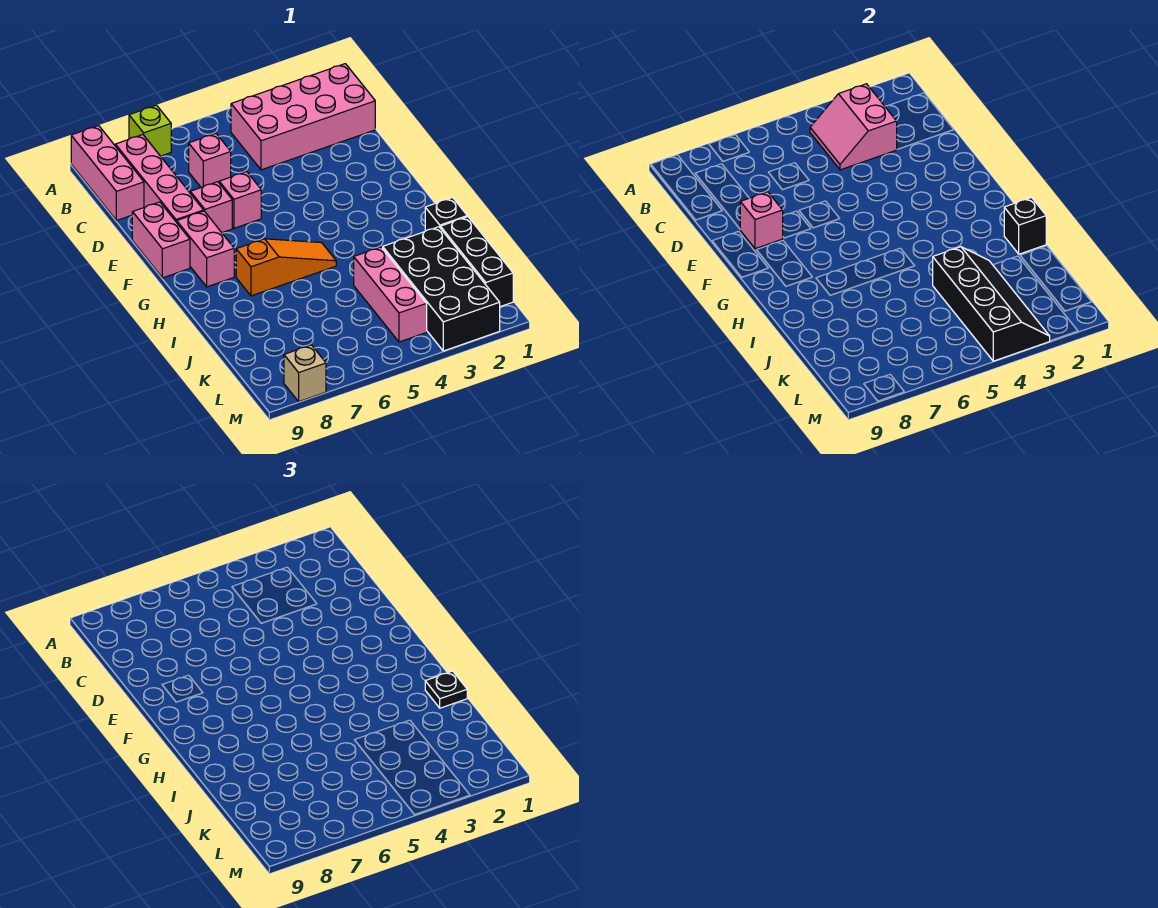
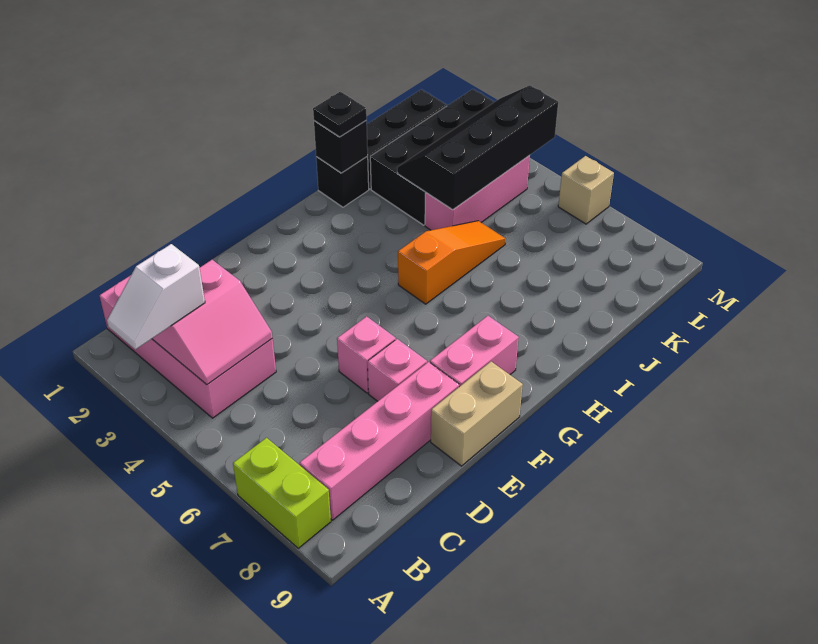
none -> white 1x2 slope [107,244,205,349]
lime 1x1 brick [129,105,171,156] -> lime 1x2 brick [233,438,331,548]
pink 1x3 brick [71,126,144,221] -> none
pink 1x1 brick [189,134,231,187] -> none
pink 1x1 brick [740,192,783,249] -> none
pink 1x2 brick [132,202,190,278] -> tan 1x2 brick [431,362,523,466]
orange 1x3 slope [236,239,336,296] -> orange 1x3 slope turned to [398,221,506,304]
tan 1x1 brick [284,345,326,402] -> tan 1x1 brick moved to [558,156,614,224]

